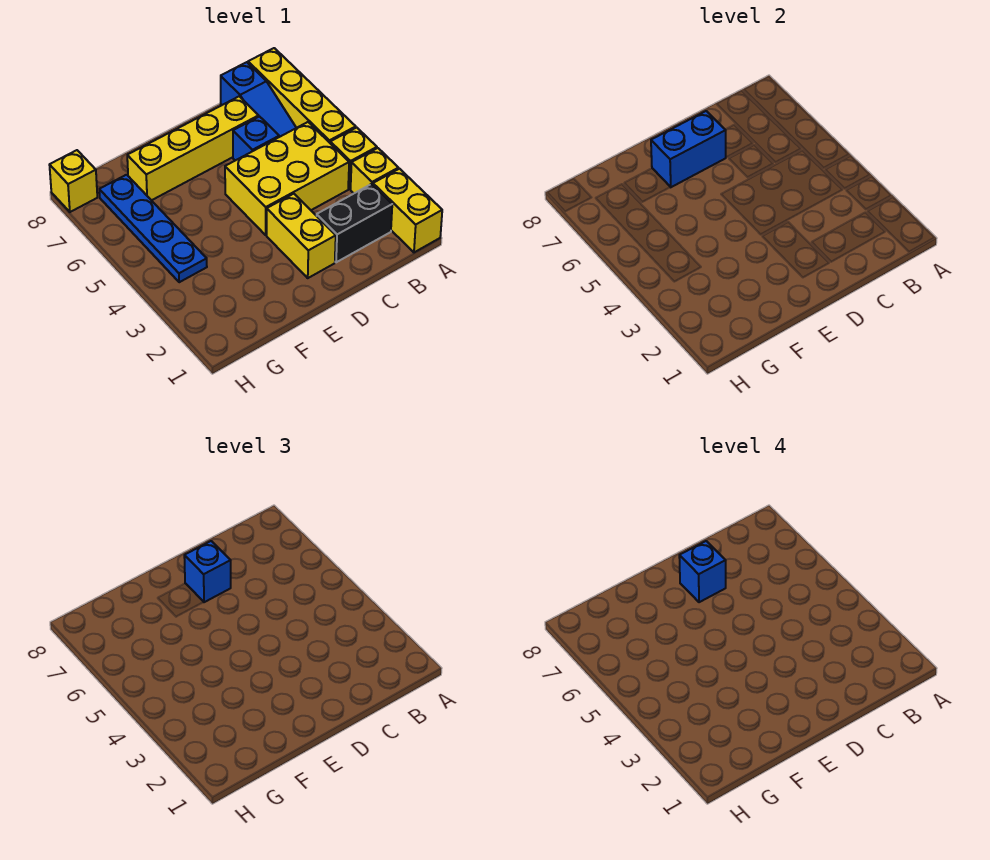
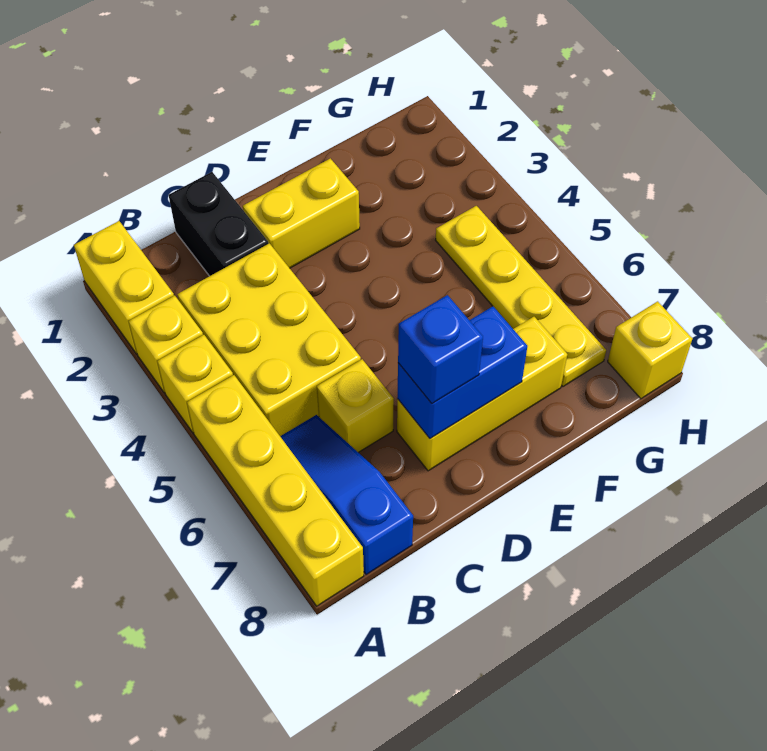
black 1x2 brick [317,184,392,262] -> black 1x2 brick turned to [169,172,268,276]
yellow 2x3 brick [225,122,349,235] -> yellow 2x3 brick turned to [177,243,361,436]
blue 1x1 brick [233,117,279,161] -> yellow 1x1 brick [317,359,394,452]
yellow 1x4 brick [127,96,259,200] -> yellow 1x3 brick [397,317,567,471]
yellow 1x2 brick [267,194,336,278] -> yellow 1x2 brick turned to [243,158,360,268]
blue 1x1 brick [679,541,726,602] -> none
blue 1x4 plate [99,175,207,282] -> yellow 1x4 plate [436,206,606,386]

